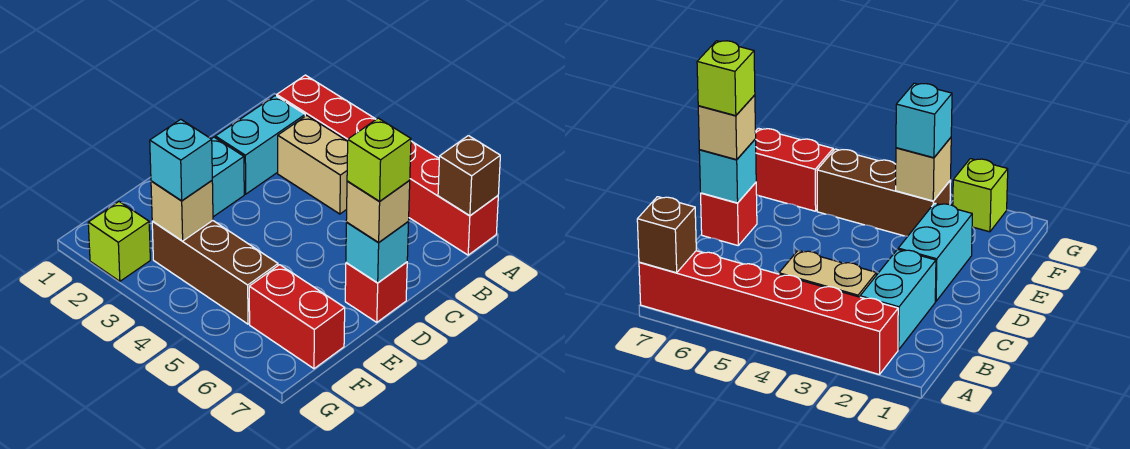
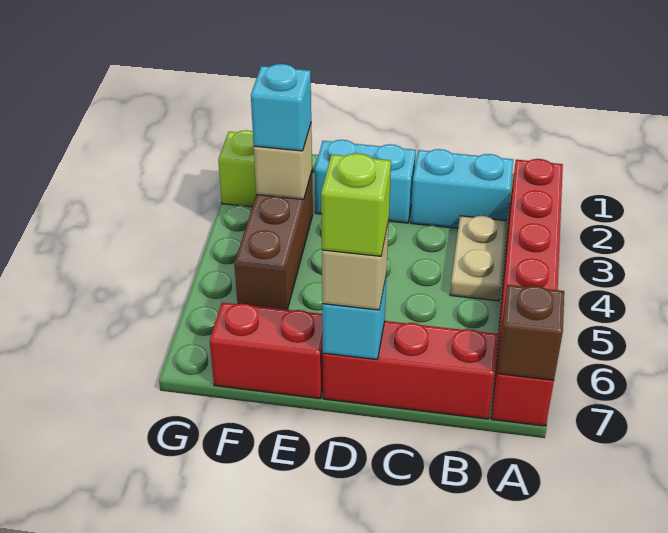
tan 1x2 brick [278,116,348,214] -> tan 1x2 plate [450,216,507,301]
red 1x1 brick [345,262,407,322] -> red 1x3 brick [323,321,498,419]
red 1x2 brick [249,265,345,369] -> red 1x2 brick turned to [210,302,323,399]

